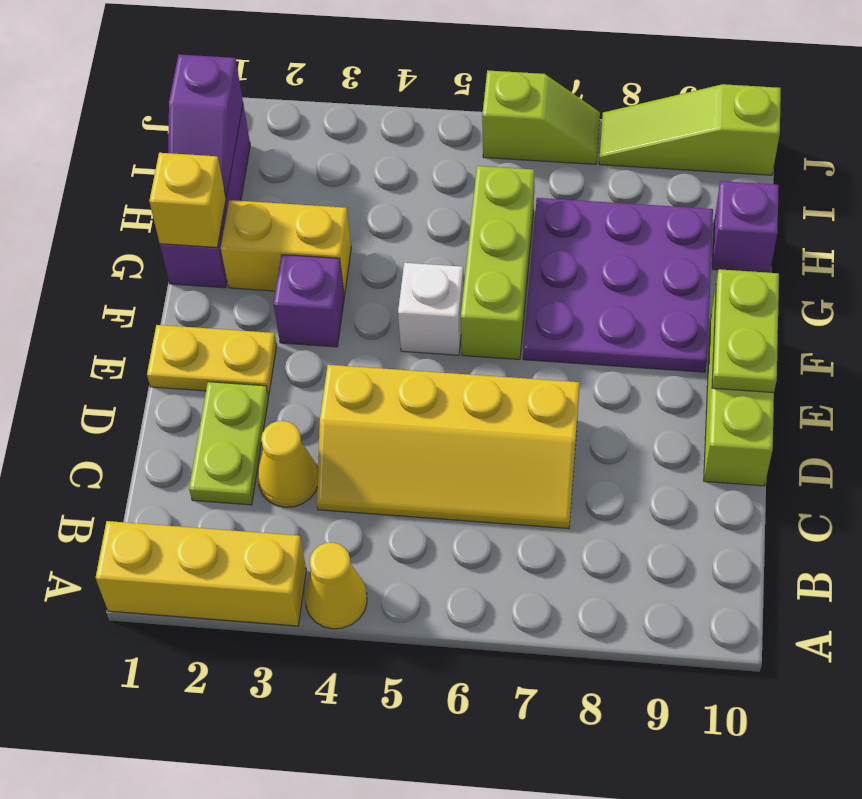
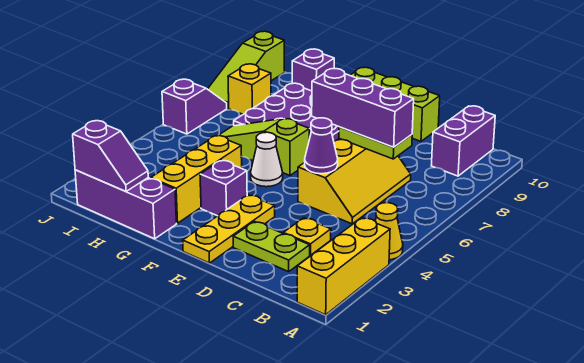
none -> purple 1x2 brick [431,106,495,176]
yellow 1x1 cone [258,421,318,507] -> yellow 1x1 plate [283,218,331,255]
yellow 2x4 slope [317,365,580,529] -> yellow 2x3 slope [298,139,411,224]
none -> purple 1x3 brick [312,69,414,147]
none -> purple 1x1 cone [305,118,338,174]
yellow 1x2 plate [147,325,277,395] -> yellow 1x3 plate [183,195,275,263]
lime 1x2 plate [712,269,779,393] -> lime 1x2 plate moved to [339,127,412,159]
white 1x1 brick [398,263,464,355] -> white 1x1 cone [251,132,283,187]
lime 1x3 brick [461,166,534,360] -> lime 1x3 slope [218,118,309,176]
yellow 1x1 brick [149,153,226,247] -> yellow 1x1 brick moved to [228,64,271,114]
yellow 1x2 brick [221,200,351,295] -> yellow 1x3 brick [151,136,242,223]
lime 1x2 slope [482,70,600,164] -> purple 1x2 slope [162,79,227,134]

